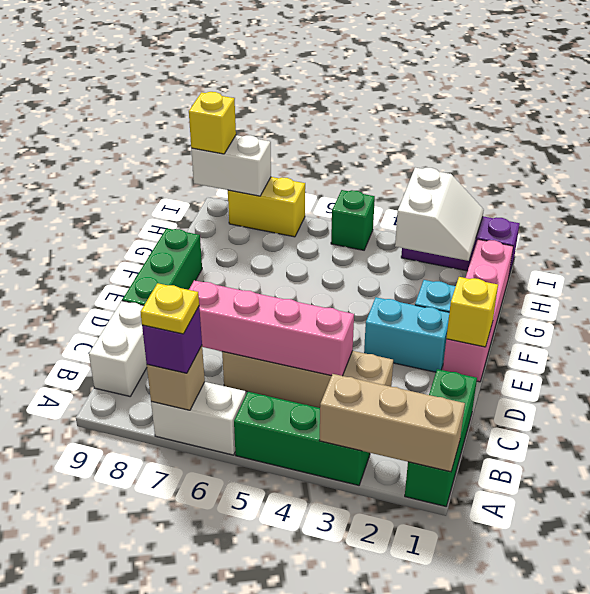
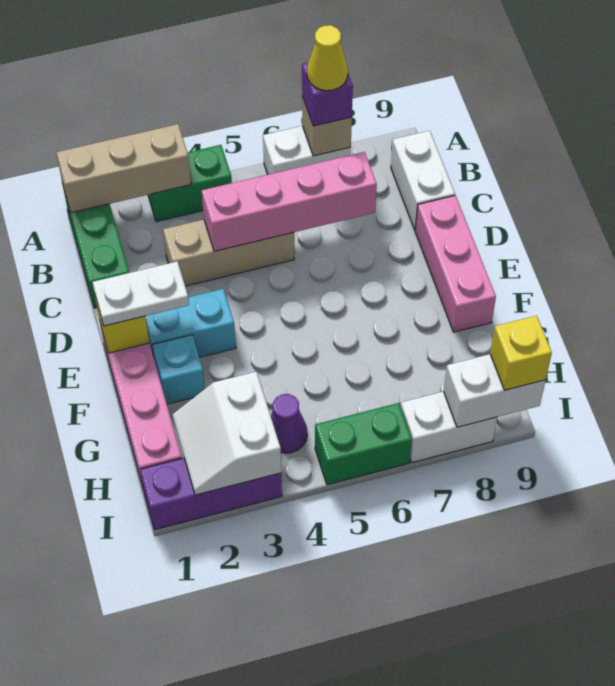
green 1x3 brick [234,392,370,485] -> green 1x2 brick [148,145,232,222]
yellow 1x1 plate [141,283,199,334] -> yellow 1x1 cone [307,25,348,91]
tan 1x4 brick [222,351,393,408] -> tan 1x3 brick [163,219,294,286]
green 1x3 brick [122,228,202,305] -> pink 1x3 brick [415,195,496,332]
none -> white 1x2 plate [92,262,189,326]
none -> purple 1x1 cone [271,394,307,453]
green 1x1 brick [331,190,375,250] -> green 1x2 brick [315,403,412,485]
yellow 1x2 brick [228,177,305,237] -> white 1x2 brick [401,391,497,463]

